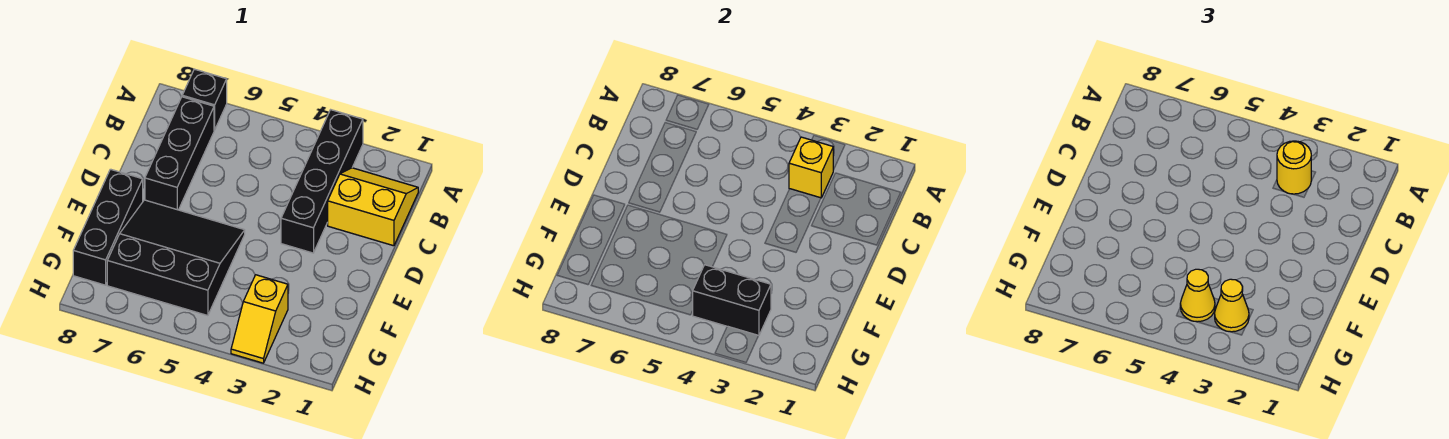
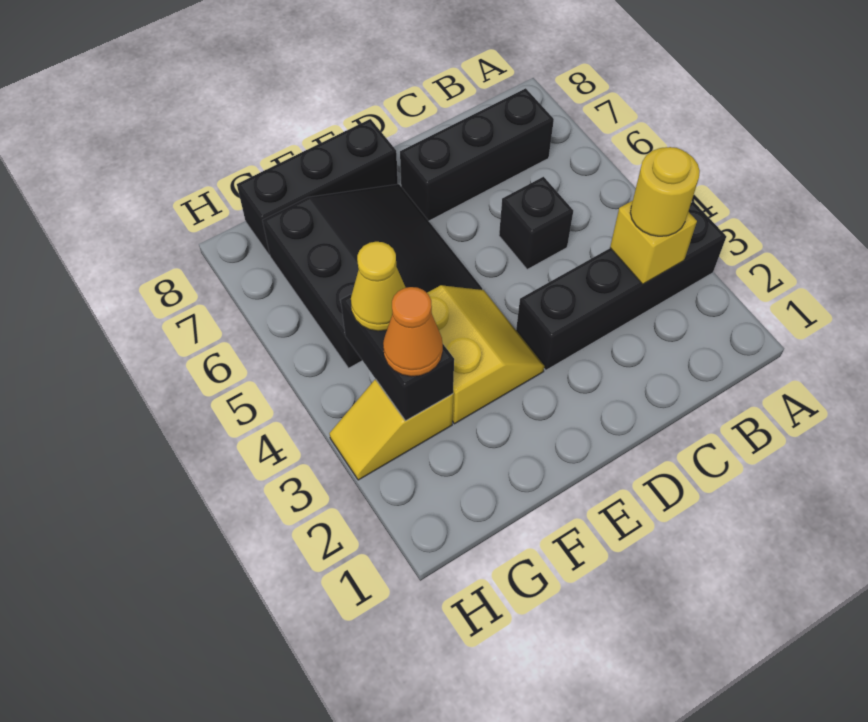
black 1x1 brick [182,69,227,130] -> black 1x1 brick moved to [499,177,573,269]
yellow 2x2 slope [328,168,418,246] -> yellow 2x2 slope moved to [427,285,544,424]
yellow 1x1 cone [1215,279,1249,332] -> orange 1x1 cone [383,287,443,377]

